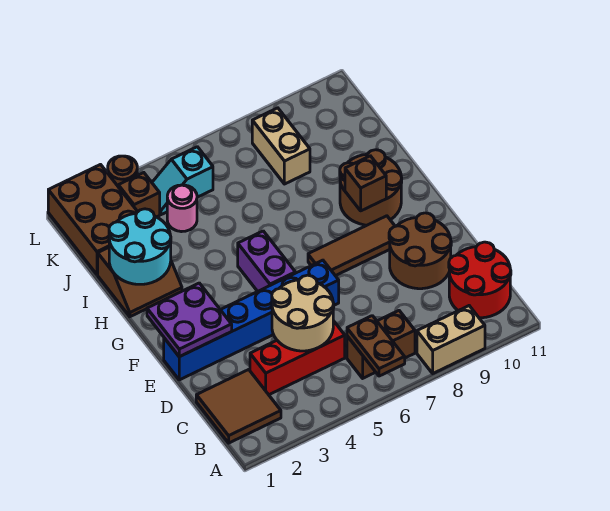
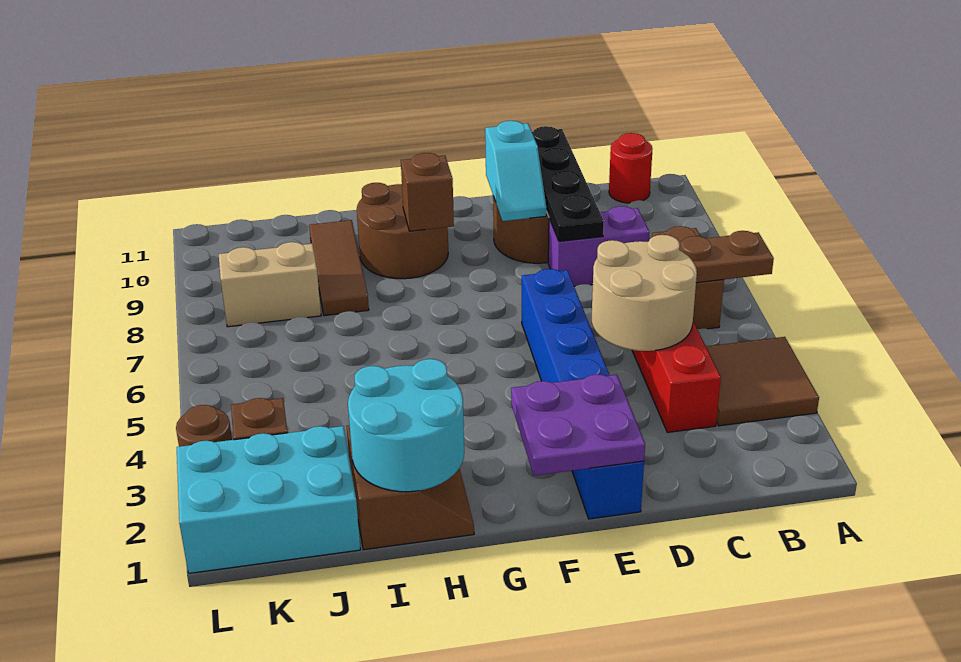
tan 1x2 brick [417,306,485,373] -> none
brown 2x2 tile [196,370,281,443] -> brown 2x2 tile moved to [706,337,819,426]
red 2x2 round brick [449,242,511,318] -> red 1x1 round brick [609,133,652,203]
none -> black 1x4 plate [532,126,604,241]
purple 1x2 brick [238,231,295,291] -> purple 1x2 brick moved to [548,206,649,287]
brown 1x3 tile [308,216,395,276] -> brown 1x3 tile moved to [309,220,369,316]
brown 2x3 brick [48,165,138,275] -> cyan 2x3 brick [177,426,360,573]
pink 1x1 round brick [167,185,197,232] -> none
cyan 1x2 slope [152,147,213,215] -> cyan 1x2 slope moved to [485,121,546,221]

